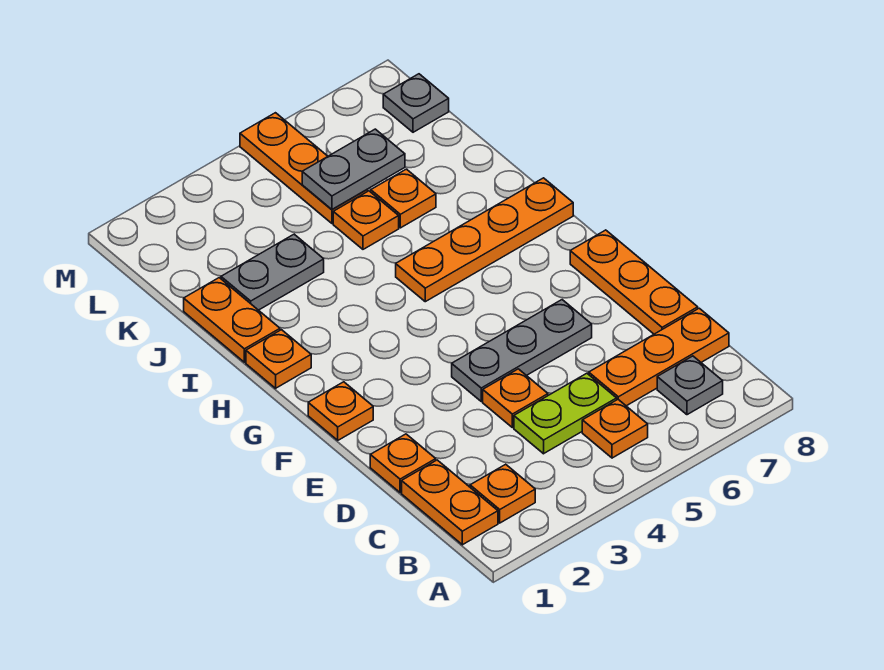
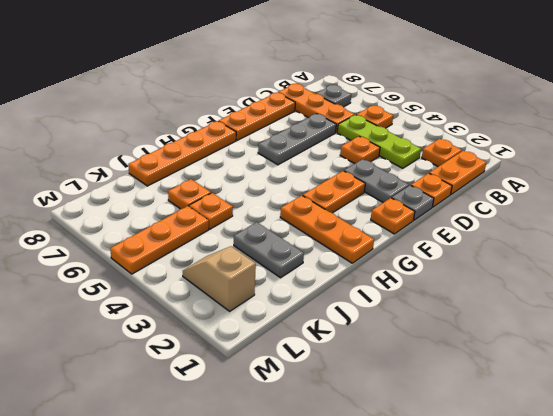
lime 1x2 plate [514,373,617,454] -> lime 1x3 plate [337,115,421,168]
grey 1x3 plate [452,300,592,401] -> grey 1x3 plate turned to [258,114,336,165]
orange 1x1 plate [246,330,311,388] -> orange 1x3 plate [280,195,374,263]
orange 1x4 plate [396,178,573,302] -> orange 1x4 plate turned to [128,121,236,186]
orange 1x2 plate [184,278,280,362] -> orange 1x2 plate moved to [303,171,365,213]
grey 1x2 plate [302,129,405,209] -> grey 1x2 plate moved to [344,159,409,203]
none -> tan 1x2 slope [183,246,256,311]
grey 1x1 plate [383,74,449,132] -> grey 1x1 plate moved to [392,185,434,220]

